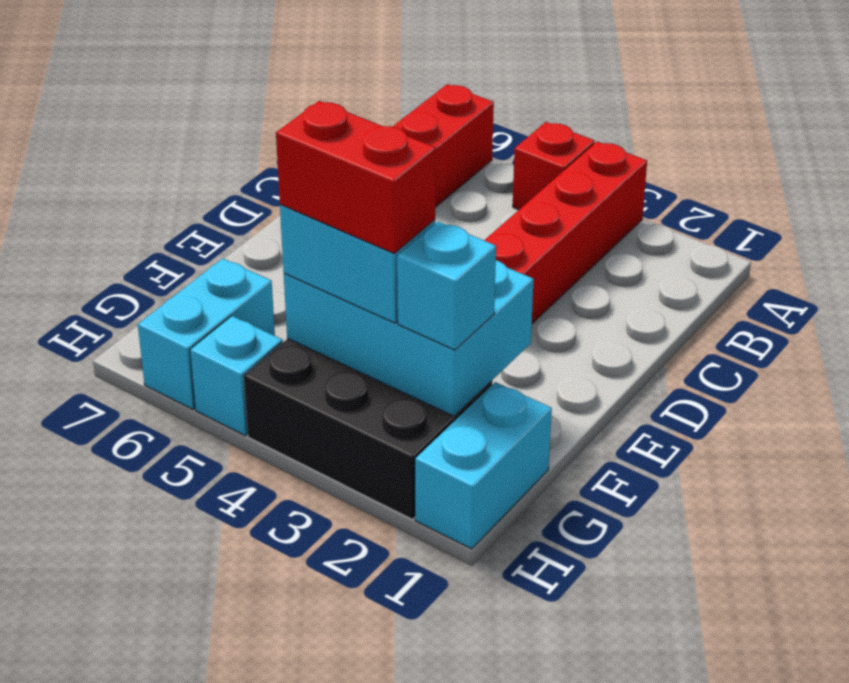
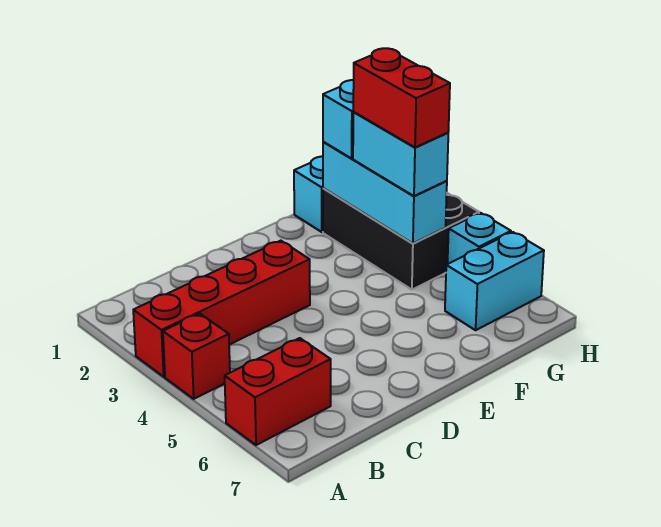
cyan 2x3 brick [284,260,534,416] -> cyan 1x3 brick [323,142,447,244]

